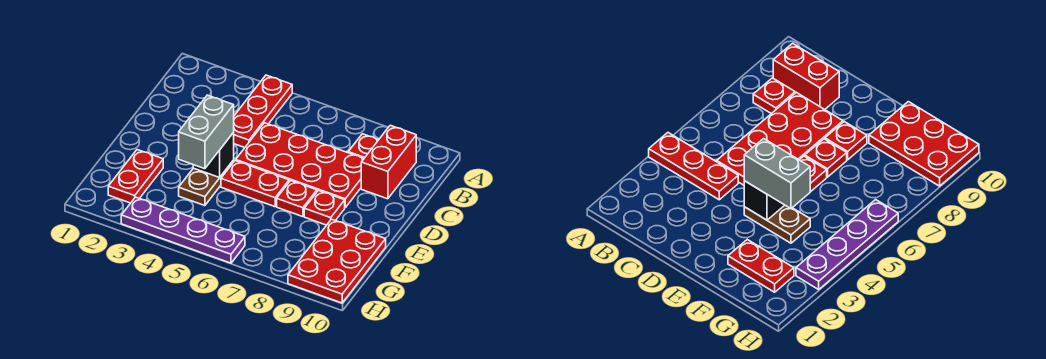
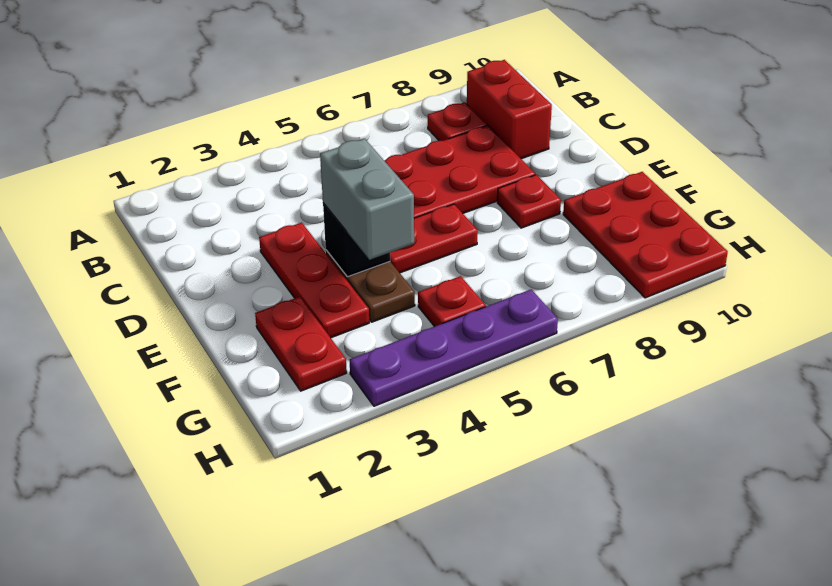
red 1x3 plate [233,75,292,148] -> red 1x3 plate moved to [259,222,369,338]
red 1x1 plate [277,180,317,217] -> red 1x1 plate moved to [418,276,486,327]

